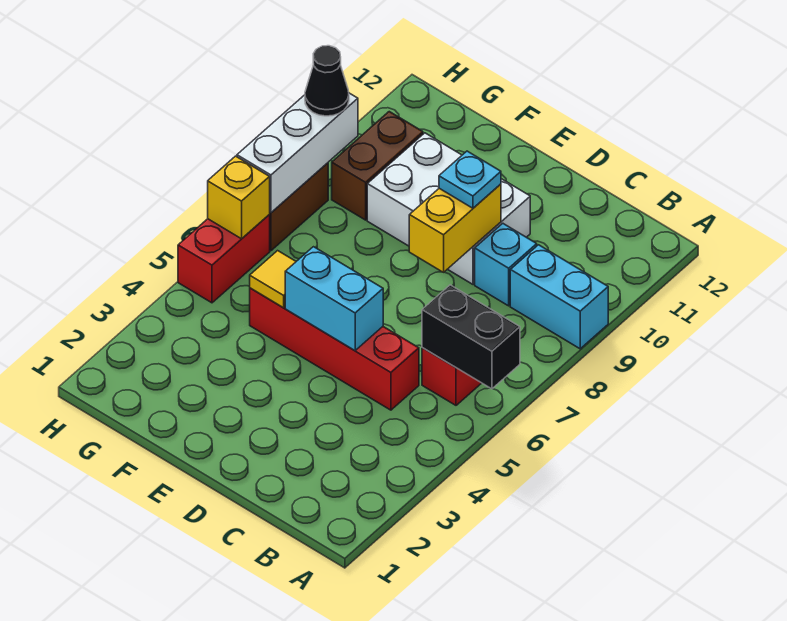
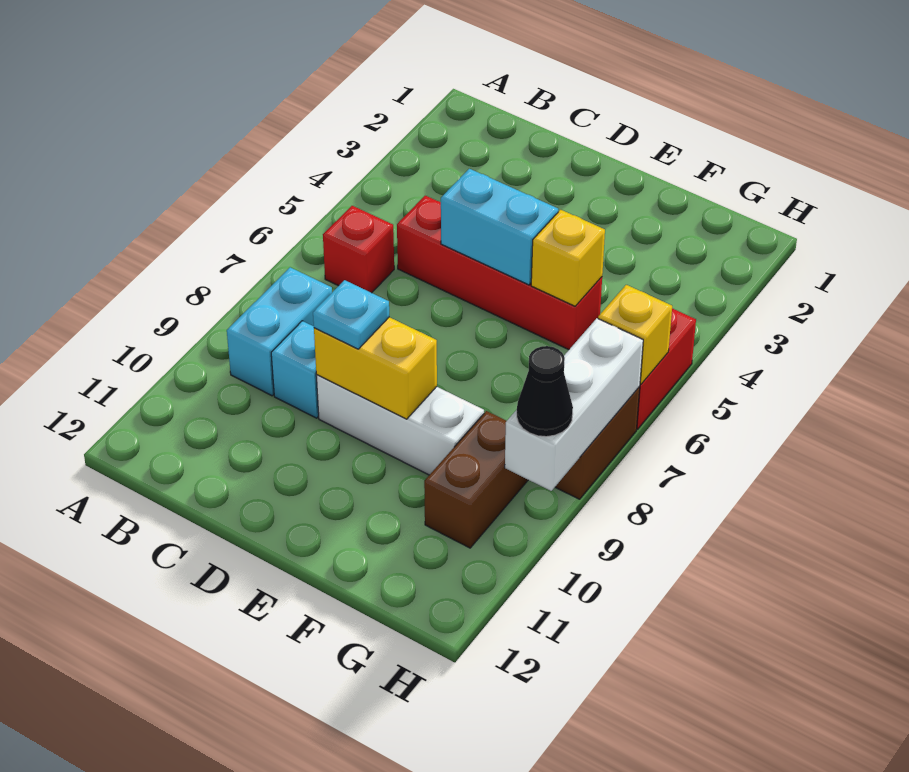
black 1x2 brick [422,285,520,389] -> none
cyan 1x2 brick [510,245,608,349] -> cyan 1x2 brick turned to [227,267,332,396]
yellow 1x2 brick [409,184,501,272] -> yellow 1x2 brick turned to [314,317,437,419]
white 2x3 brick [367,133,530,284] -> white 1x3 brick [316,375,484,475]
yellow 1x1 tile [250,251,296,308] -> yellow 1x1 brick [531,210,605,306]

